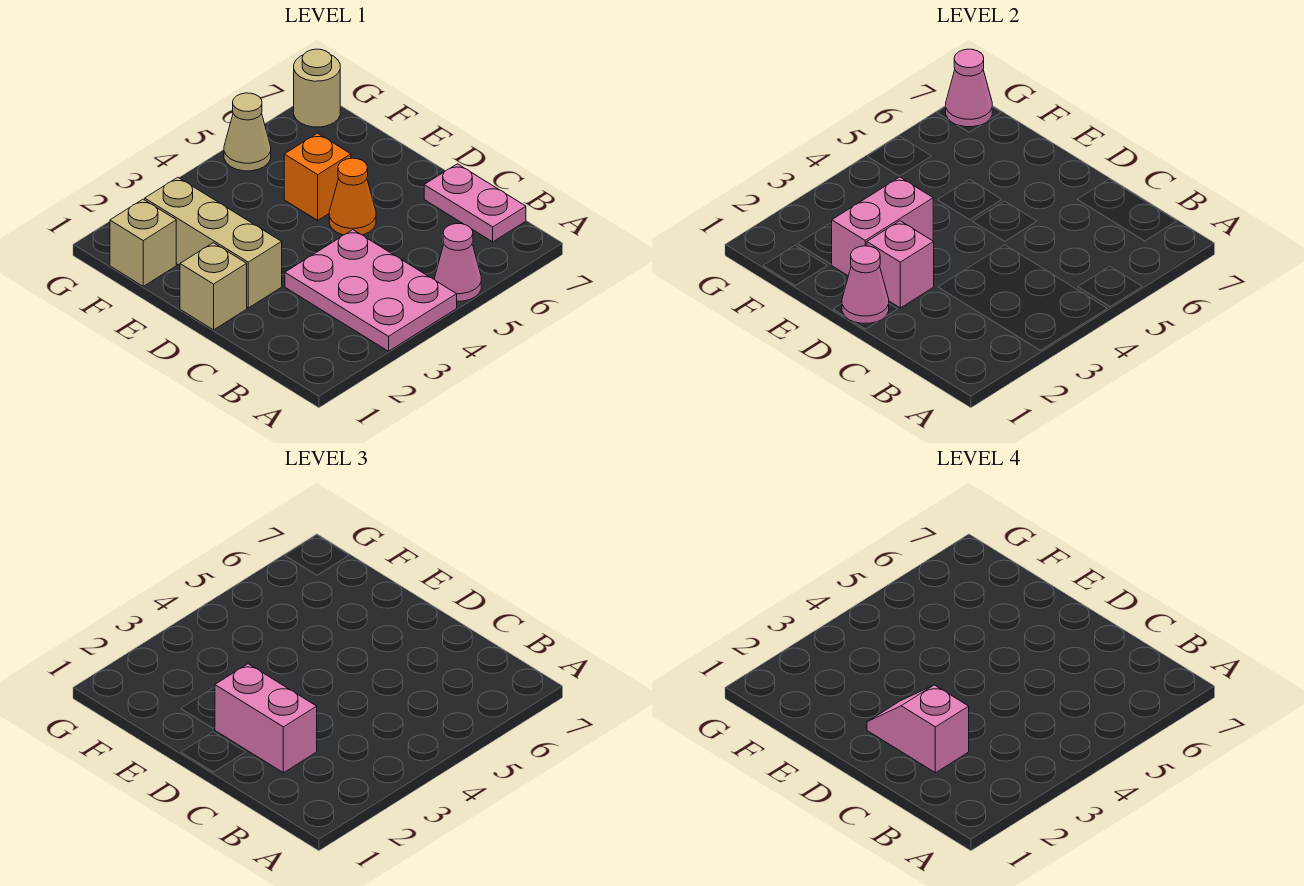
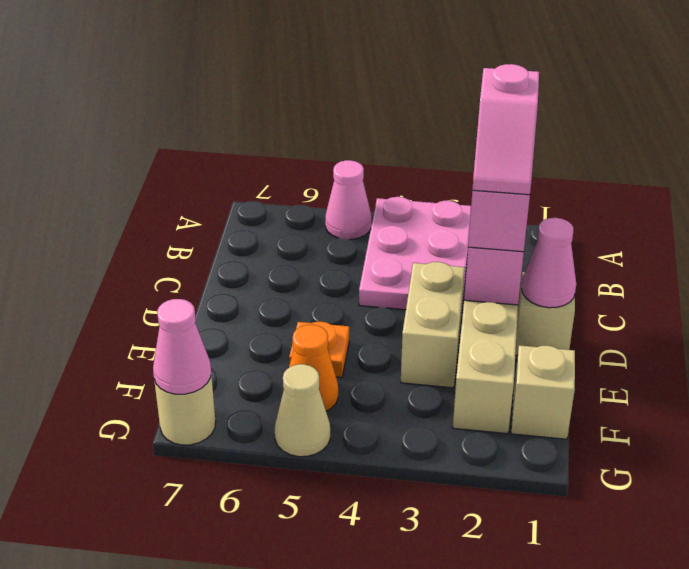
pink 1x2 plate [424,164,526,242] -> none
none -> tan 1x2 brick [401,262,465,388]
orange 1x1 cone [329,158,376,235] -> orange 1x1 cone moved to [289,325,338,411]
pink 1x2 brick [832,177,933,276] -> none
orange 1x1 brick [284,133,351,220] -> orange 1x1 plate [289,322,349,377]

